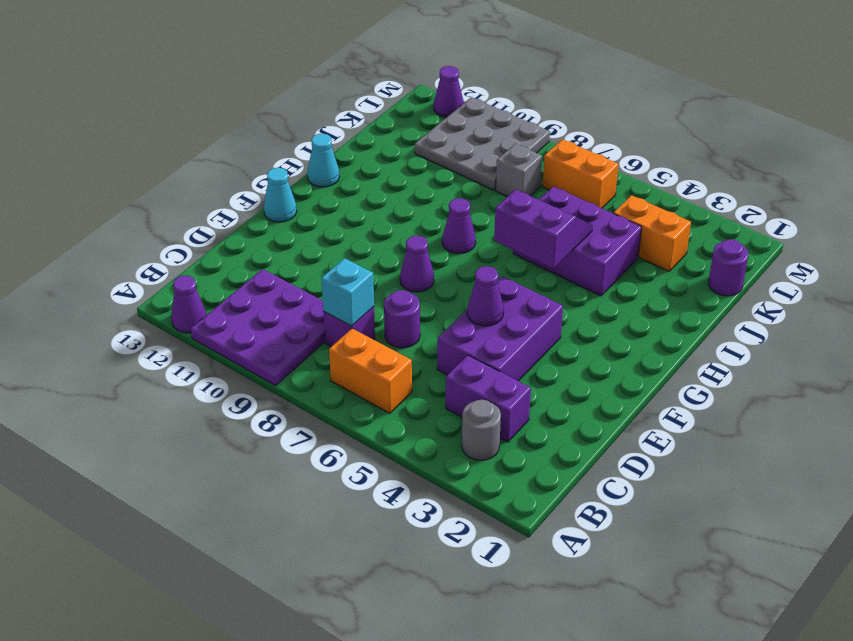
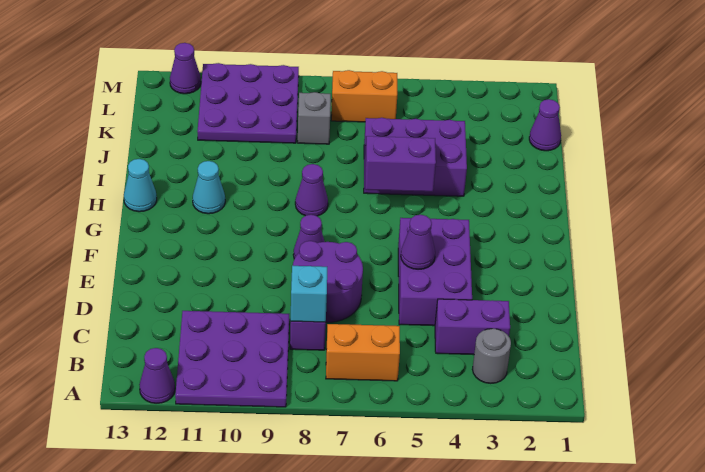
purple 1x1 round brick [384,290,420,348] -> purple 2x2 round brick [293,241,363,322]
cyan 1x1 cone [264,168,297,222] -> cyan 1x1 cone moved to [193,161,225,214]
purple 1x1 round brick [708,239,748,296] -> purple 1x1 cone [529,99,561,151]
orange 1x2 brick [614,195,691,271] -> none
grey 3x3 plate [415,97,550,190] -> purple 3x3 plate [197,63,299,143]

